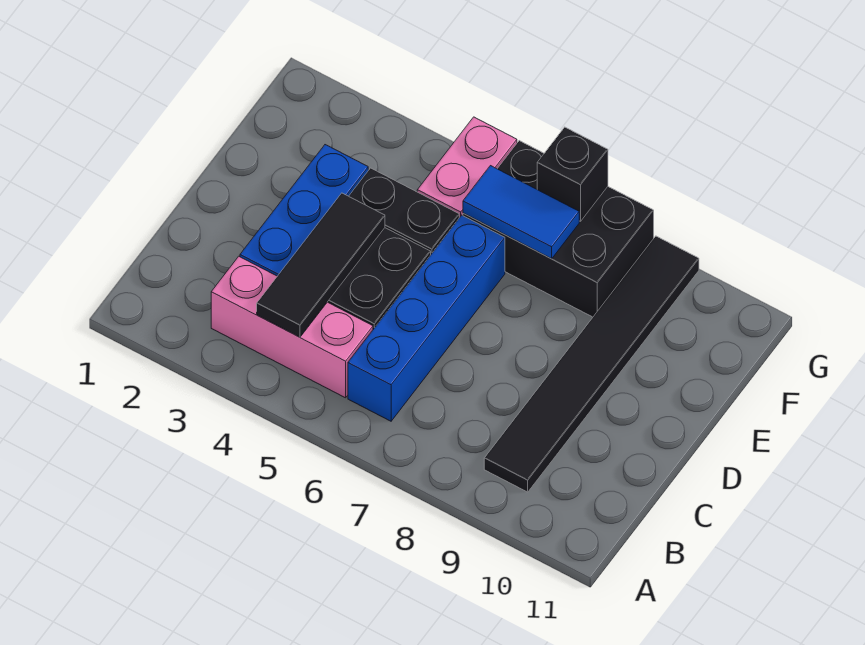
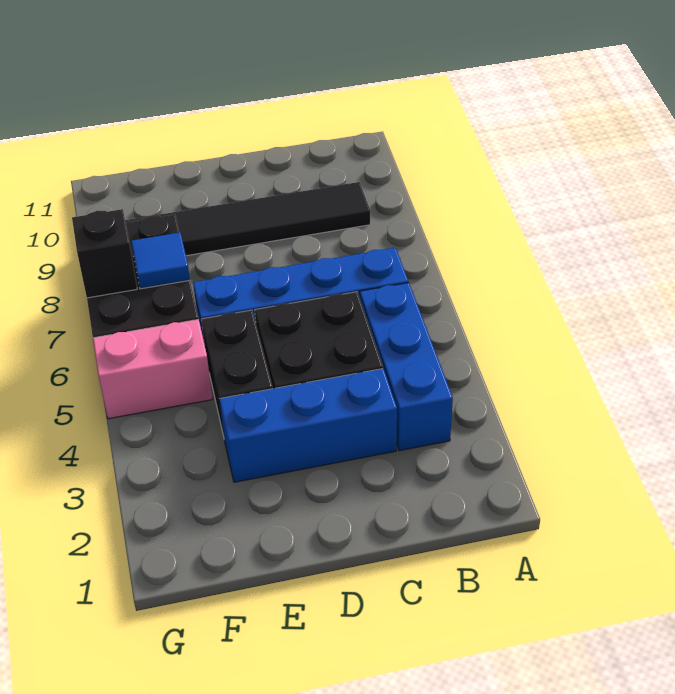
pink 1x3 brick [211,256,373,398] -> blue 1x3 brick [360,283,453,451]
black 1x3 tile [257,193,385,337] -> none
blue 1x2 tile [463,166,579,259] -> blue 1x1 tile [131,232,190,289]

